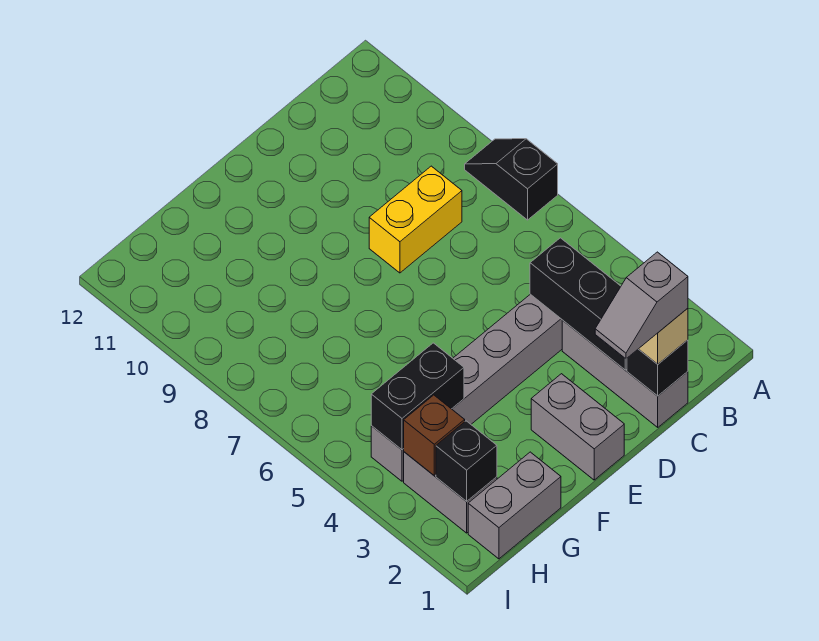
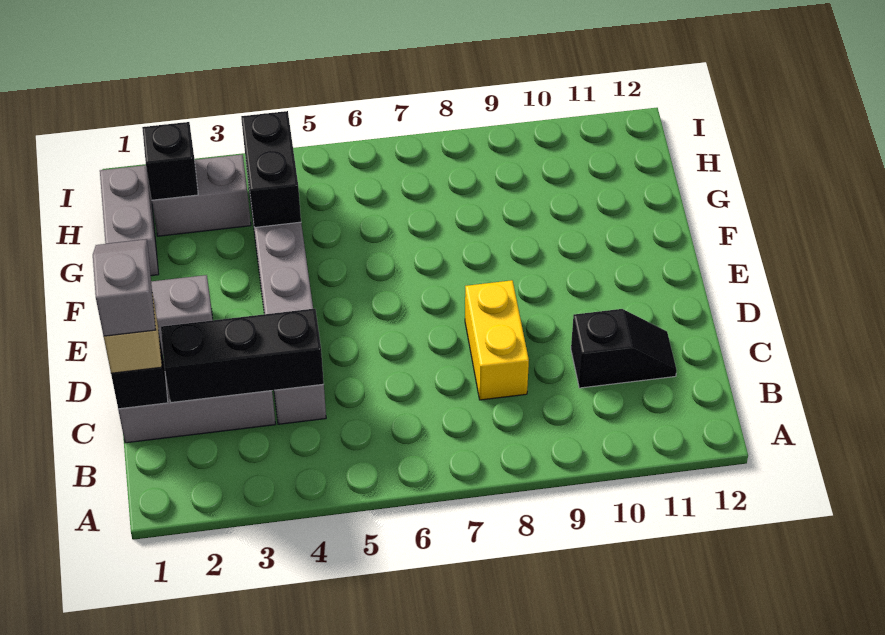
black 1x2 slope [465,139,558,220] -> black 1x2 slope moved to [571,309,677,388]
brown 1x1 brick [404,395,465,475] -> none

